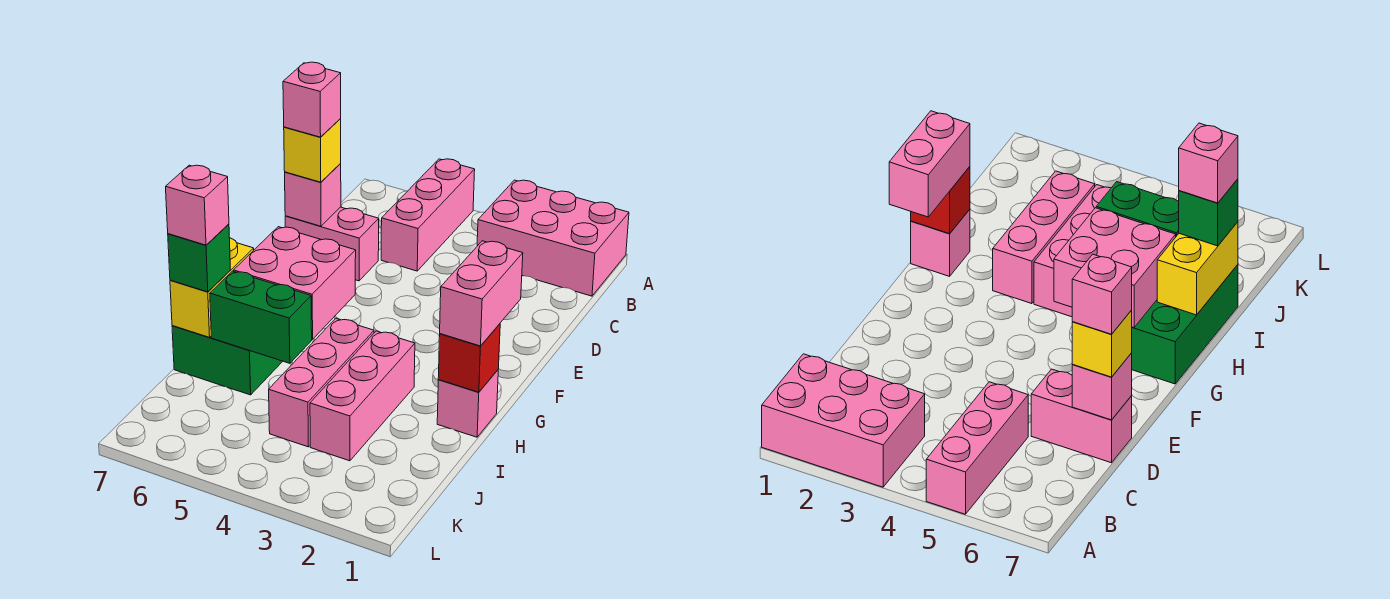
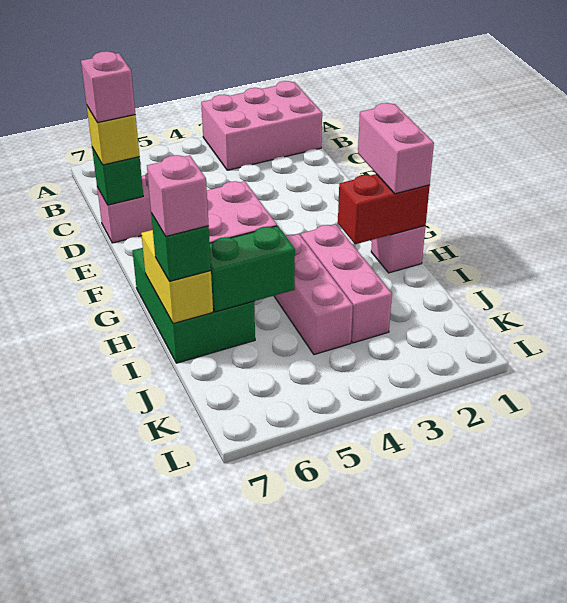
pink 1x3 brick [381,159,475,271] -> none
pink 1x1 brick [285,164,341,226] -> green 1x1 brick [92,148,143,205]
red 1x1 brick [438,324,500,392] -> red 1x2 brick [338,174,430,244]

